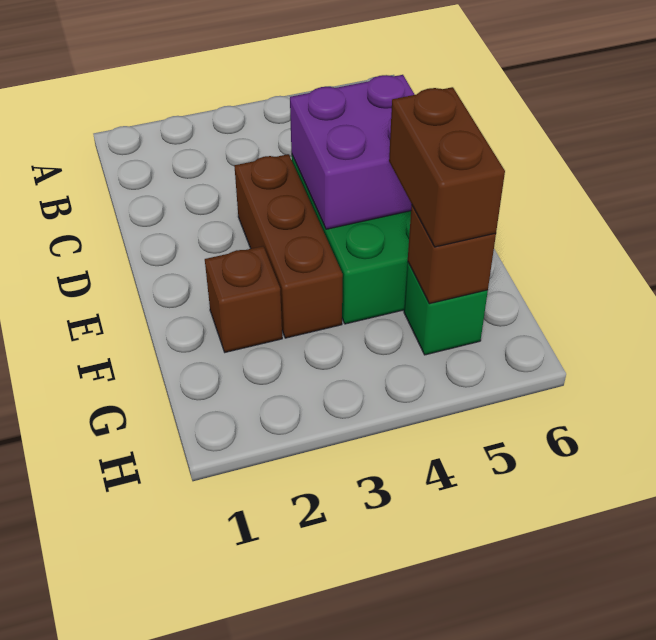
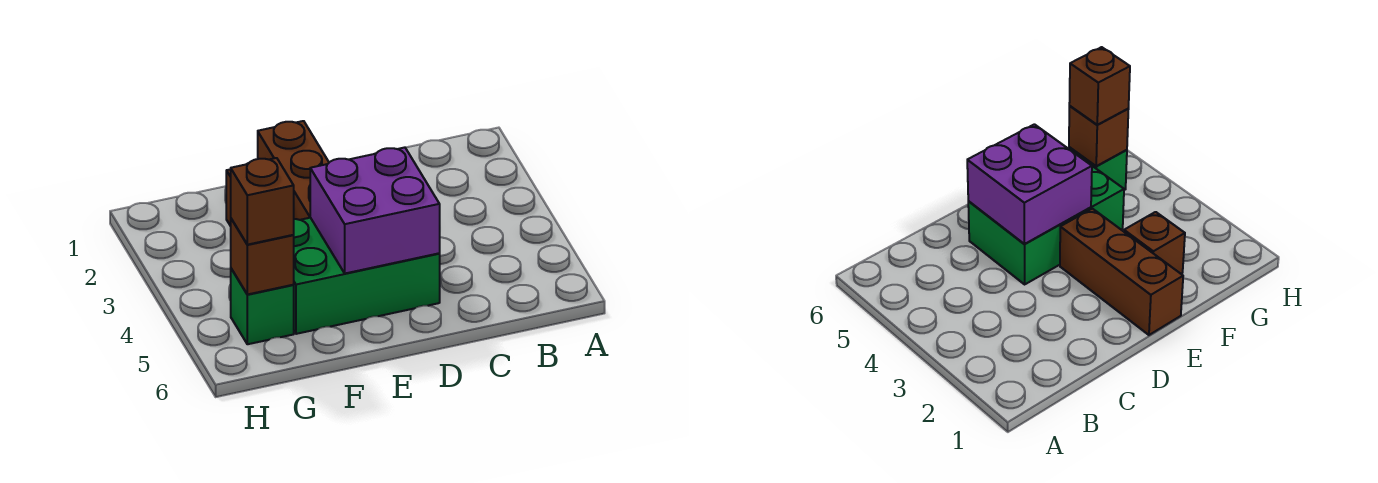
brown 1x3 brick [235,154,343,338] -> brown 1x3 brick turned to [258,121,329,220]
brown 1x2 brick [389,87,505,247] -> brown 1x1 brick [231,158,294,245]

